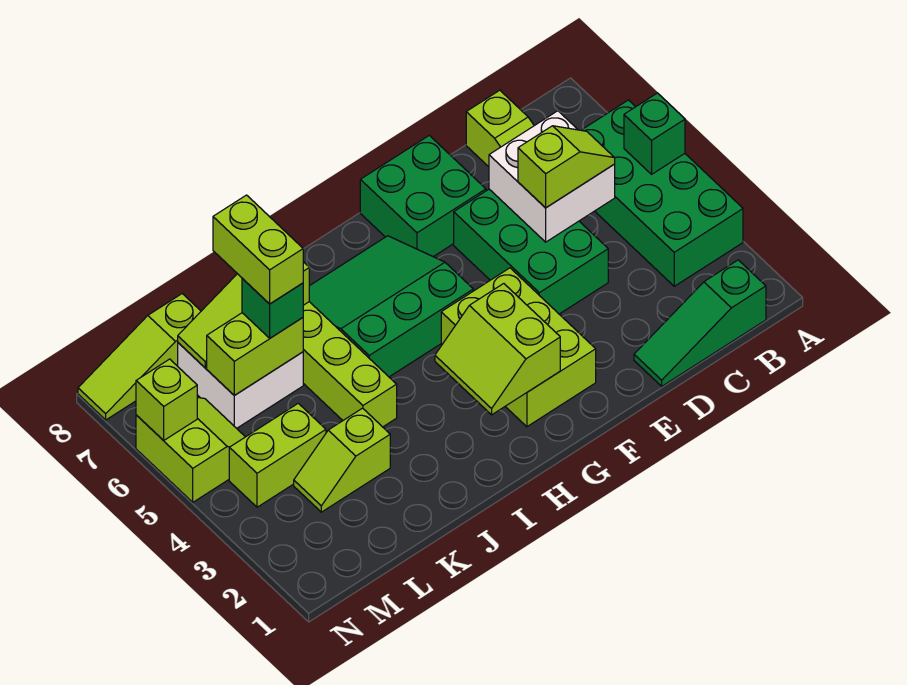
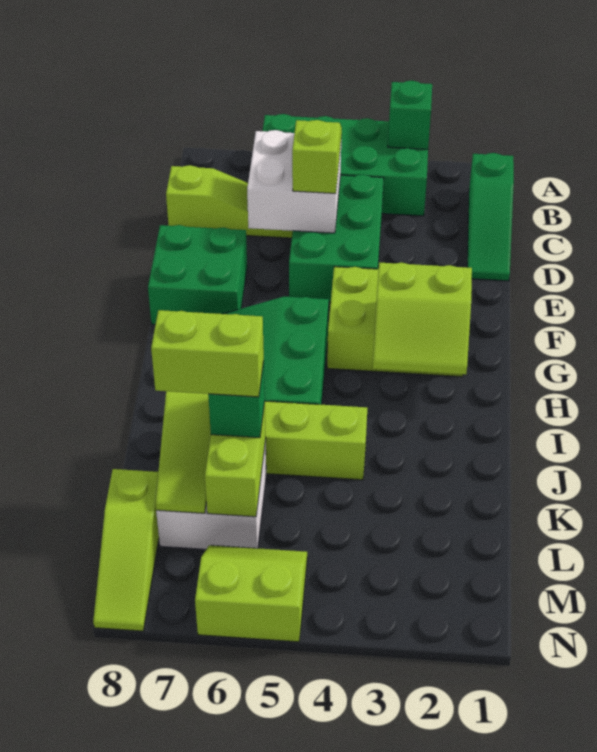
green 1x1 brick [624,93,685,174] -> green 1x1 brick moved to [388,81,432,149]
green 2x3 brick [454,189,608,314] -> green 2x3 brick turned to [289,175,384,302]
lime 1x2 slope [294,408,390,512] -> none
lime 1x2 brick [229,403,326,507] -> none
lime 1x1 brick [136,359,197,440] -> none

